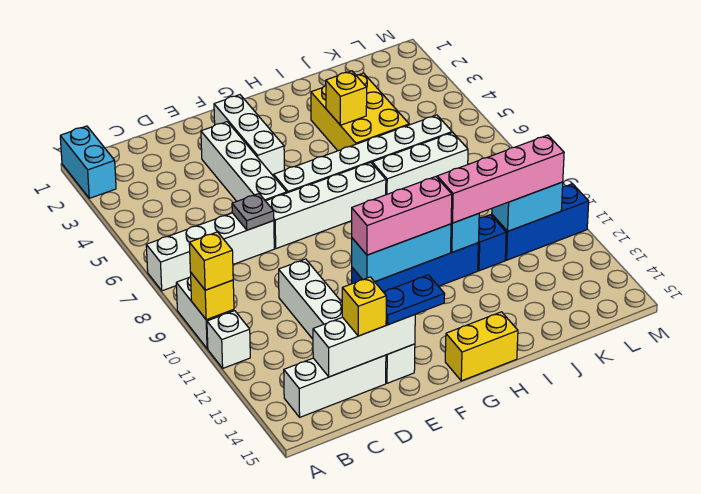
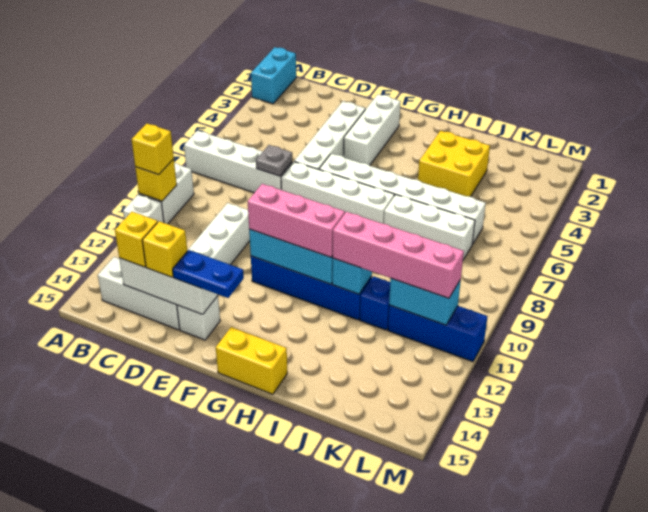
yellow 2x3 brick [311,73,409,151] -> yellow 2x2 brick [418,131,490,197]
yellow 1x1 brick [326,71,367,125] -> yellow 1x1 brick moved to [115,212,158,267]

